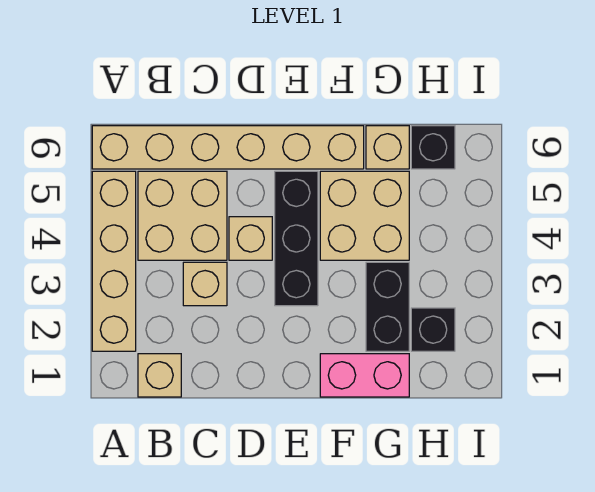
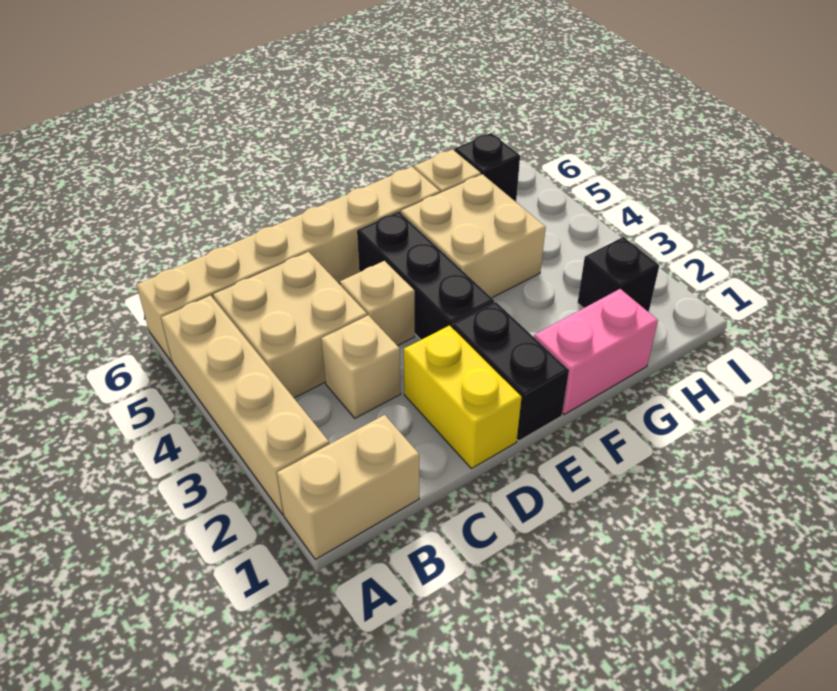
tan 1x1 brick [138,354,181,397] -> tan 1x2 brick [277,415,419,559]
none -> yellow 1x2 brick [404,326,522,469]
black 1x2 brick [366,262,409,351] -> black 1x2 brick moved to [452,302,569,441]

